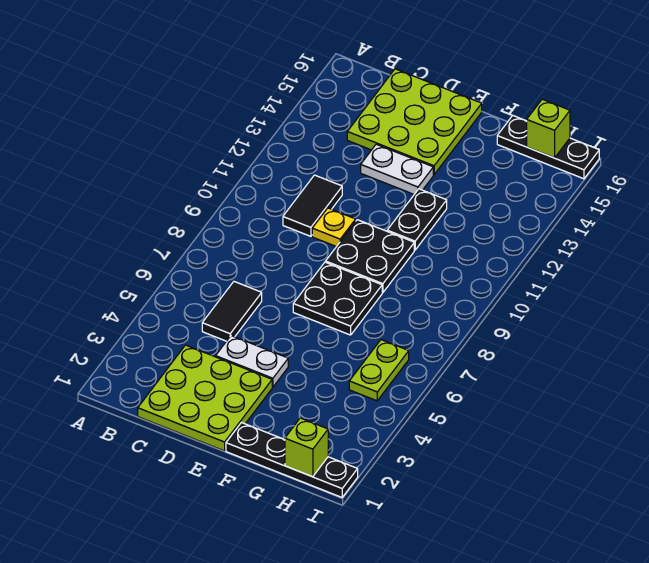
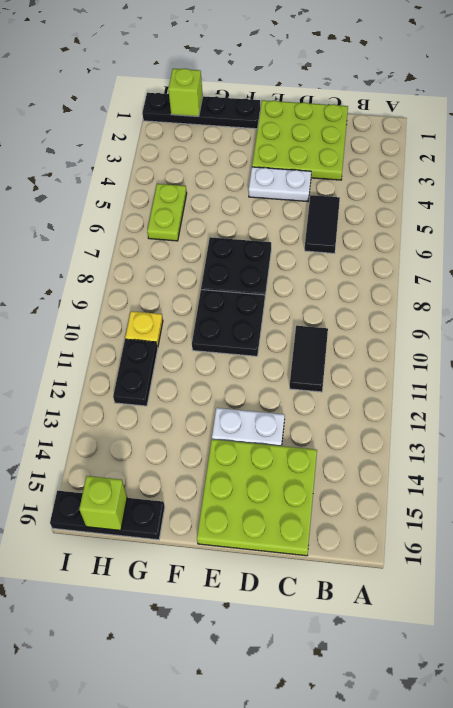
yellow 1x1 plate [312,208,356,247] -> yellow 1x1 plate moved to [125,311,163,347]
black 1x2 plate [387,189,447,250] -> black 1x2 plate moved to [113,339,158,406]

